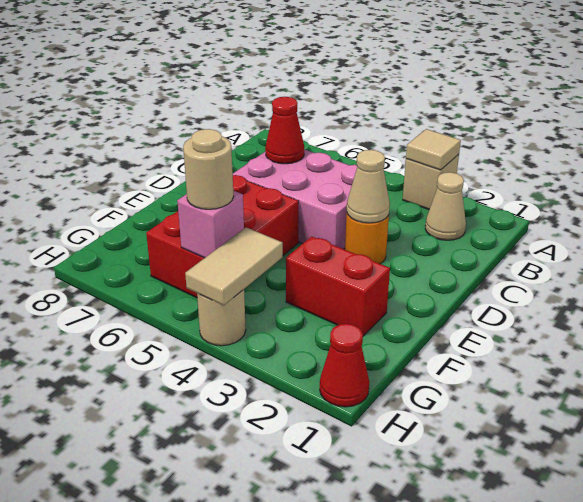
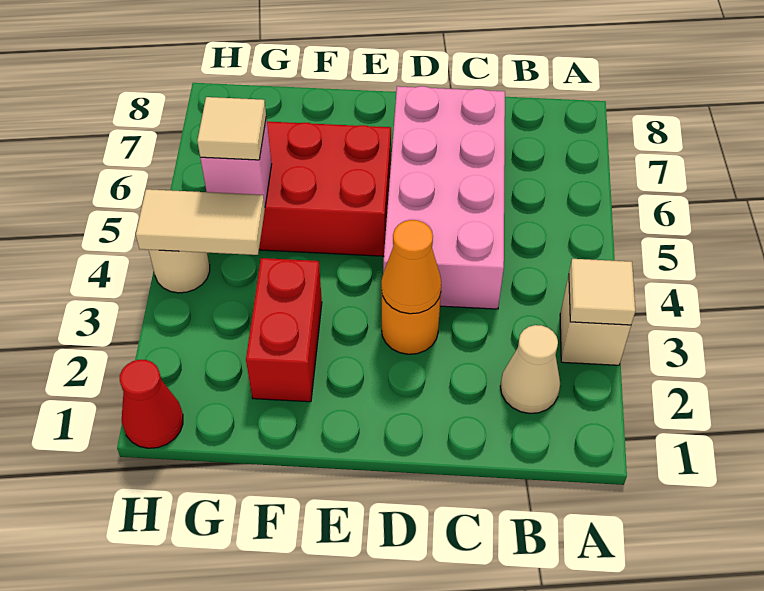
pink 2x3 brick [233,149,357,249] -> pink 2x4 brick [383,86,505,309]
red 1x1 cone [265,97,304,164] -> none
tan 1x1 cone [347,150,390,223] -> orange 1x1 cone [381,220,441,314]
tan 1x1 round brick [183,129,234,209] -> tan 1x1 tile [197,97,266,160]

